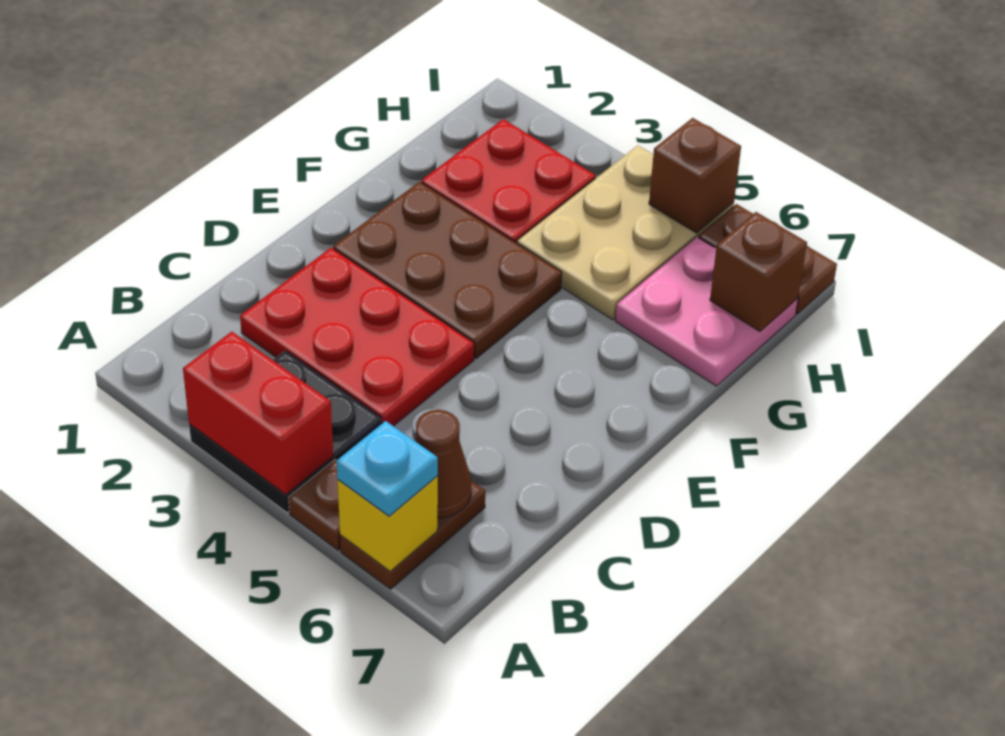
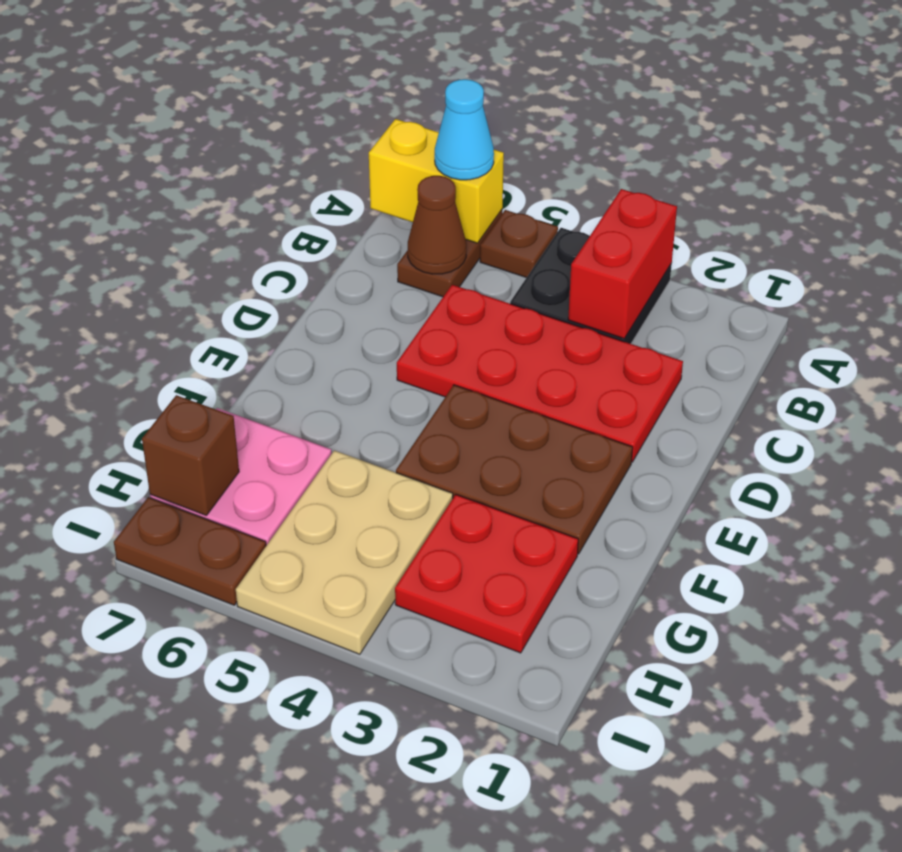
red 1x2 brick [183,332,333,495] -> red 1x2 brick turned to [568,189,677,339]
yellow 1x1 brick [338,477,438,572] -> yellow 1x2 brick [369,119,504,243]
cyan 1x1 plate [337,421,438,516] -> cyan 1x1 cone [435,79,494,180]
red 2x3 plate [240,248,474,426] -> red 2x4 plate [397,285,683,462]
brown 1x1 brick [649,118,741,233] -> none

